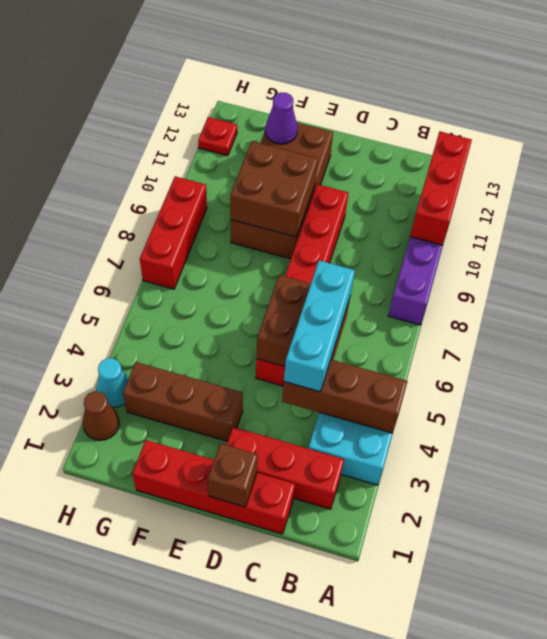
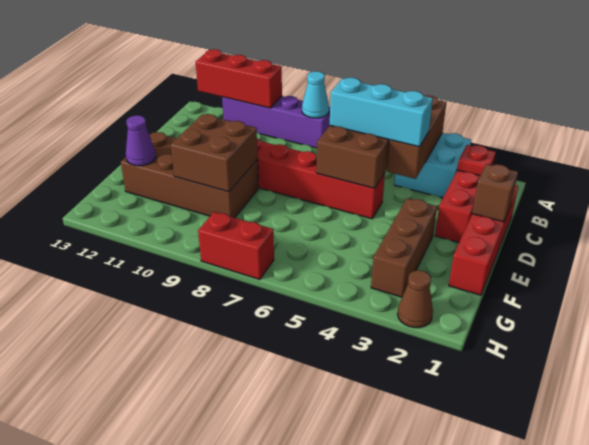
cyan 1x1 cone [96,358,129,407] -> cyan 1x1 cone moved to [302,71,329,118]
red 1x3 brick [140,176,207,289] -> red 1x2 brick [198,212,274,280]
red 1x1 plate [198,117,237,156] -> red 1x1 plate moved to [457,145,496,176]

